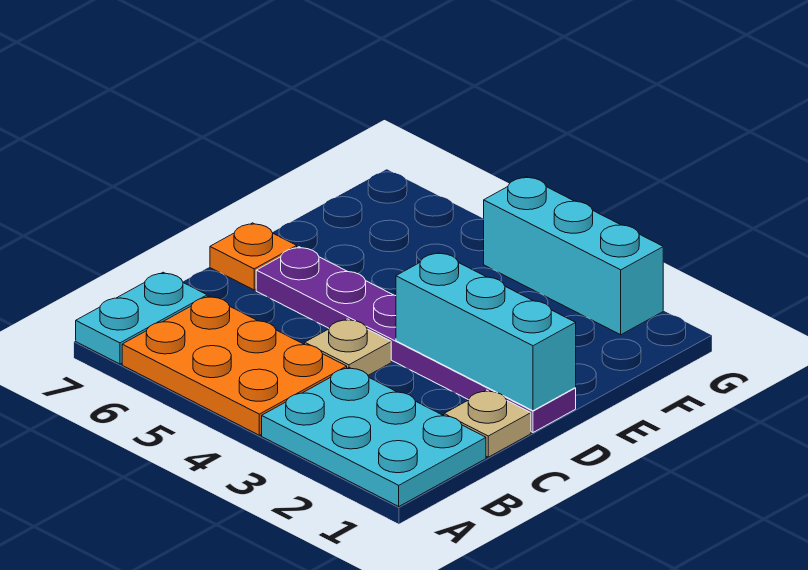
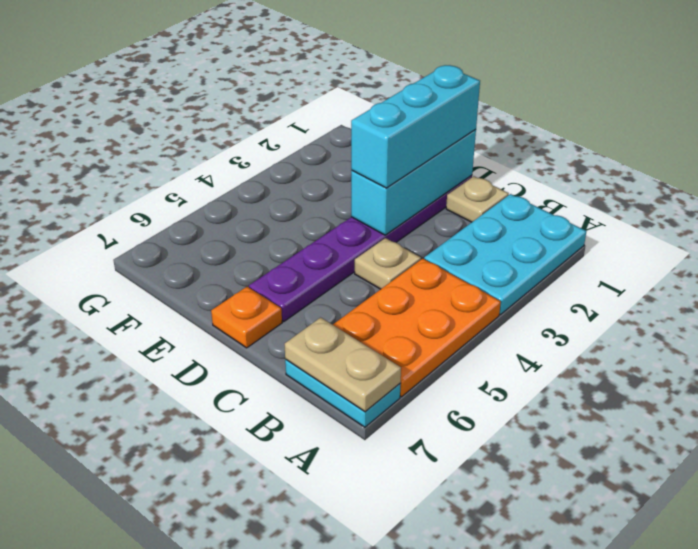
none -> tan 1x2 plate [285,317,401,412]
cyan 1x3 brick [484,177,663,335] -> cyan 1x3 brick moved to [351,65,480,188]

